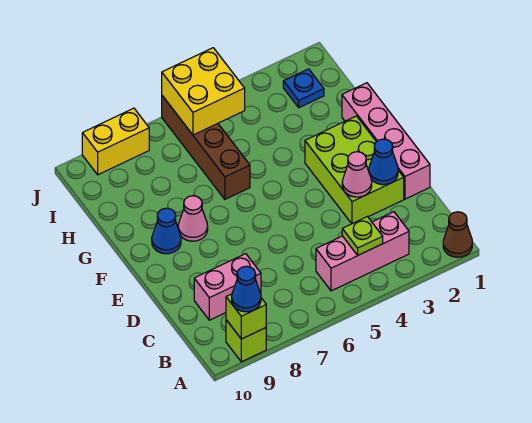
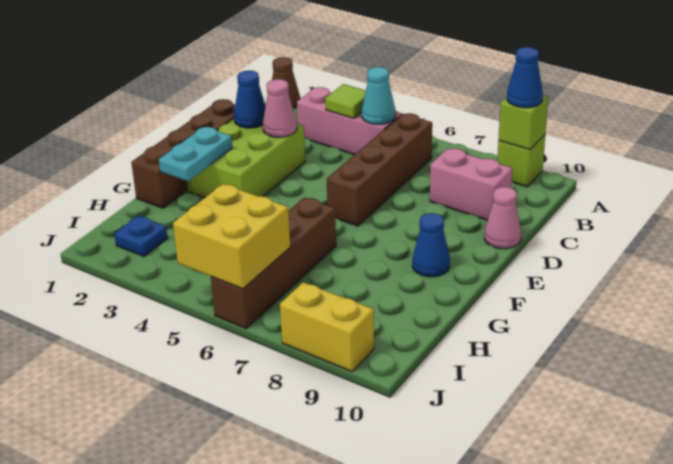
lime 1x1 plate [342,217,383,255] -> lime 1x1 tile [325,84,366,118]
none -> cyan 1x1 cone [362,67,395,124]
none -> brown 1x4 brick [327,113,432,226]
pink 1x4 brick [342,83,430,199] -> brown 1x4 brick [131,99,235,208]
none -> cyan 1x2 plate [159,127,232,181]
pink 1x1 cone [178,196,208,241] -> pink 1x1 cone moved to [484,187,521,249]

